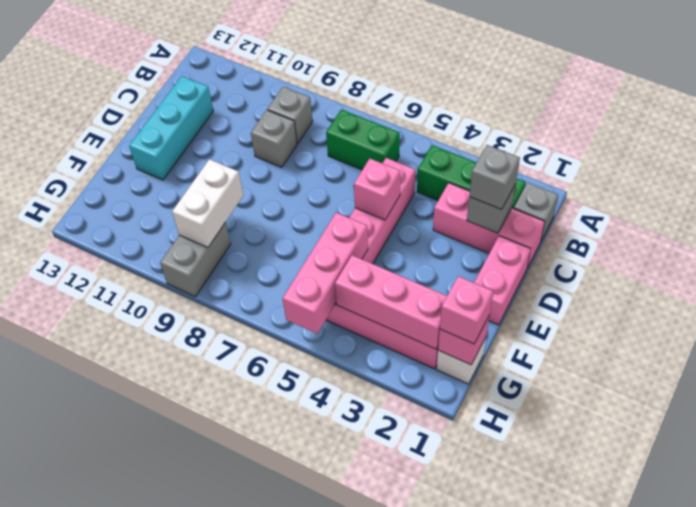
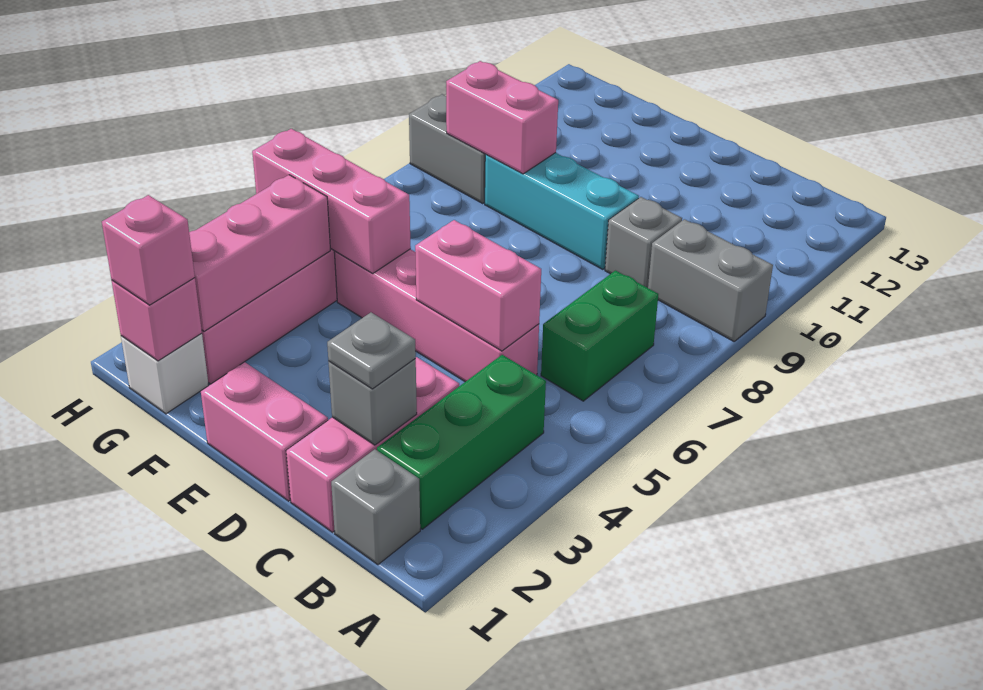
grey 1x1 brick [267,87,313,144] -> grey 1x2 brick [648,219,773,341]
grey 1x1 brick [469,145,520,209] -> grey 1x1 plate [327,312,416,389]
cyan 1x3 brick [129,76,213,180] -> cyan 1x3 brick moved to [485,153,639,269]
pink 1x1 brick [354,159,400,220] -> pink 1x2 brick [415,220,541,351]
white 1x2 brick [172,159,243,248] -> pink 1x2 brick [446,61,558,174]

